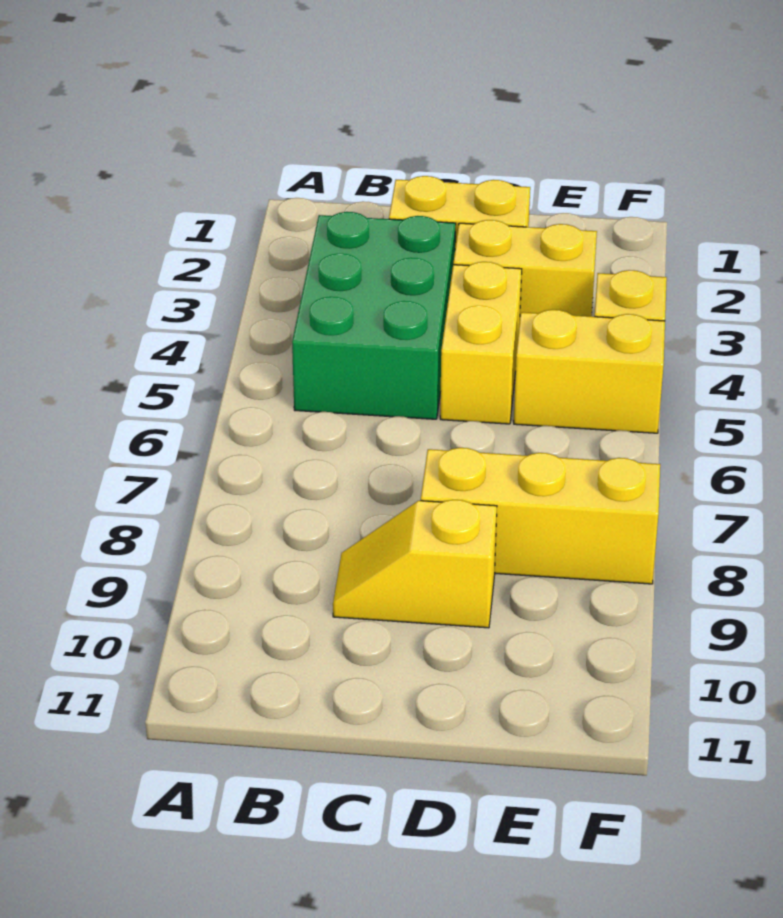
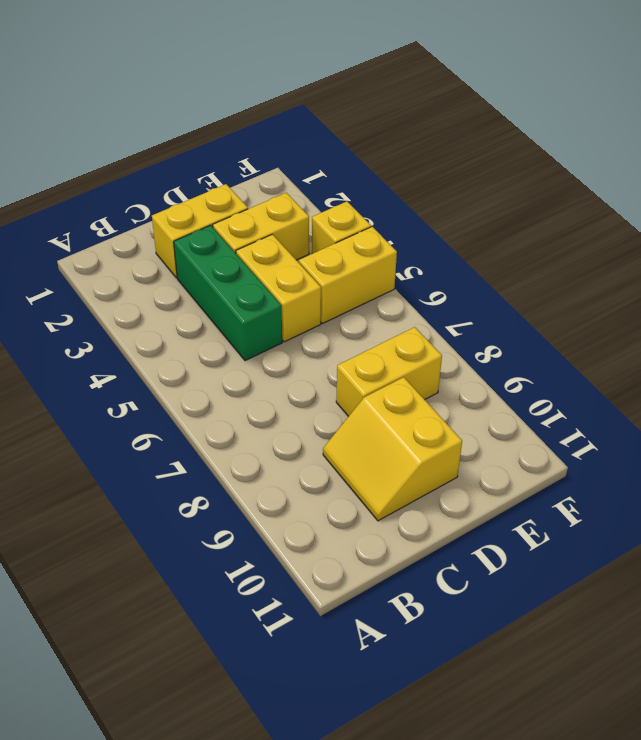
green 2x3 brick [292,212,456,419] -> green 1x3 brick [174,225,282,361]
yellow 1x2 slope [333,500,497,628] -> yellow 2x2 slope [323,377,462,521]
yellow 1x3 brick [421,448,660,584] -> yellow 1x2 brick [336,327,442,417]

